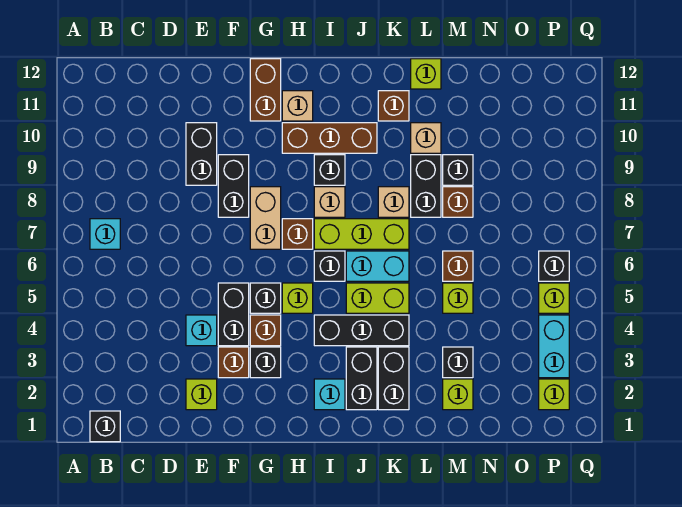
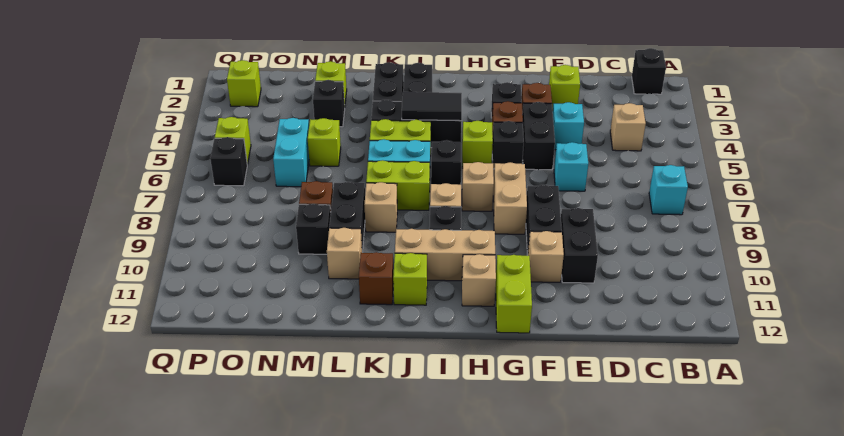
none -> tan 1x1 brick [610,103,646,151]
none -> tan 1x1 brick [528,231,564,282]
brown 1x2 brick [250,59,281,121] -> lime 1x2 brick [496,255,532,333]
brown 1x1 brick [282,219,313,249] -> tan 1x1 brick [462,162,494,211]
brown 1x3 brick [282,123,377,153] -> tan 1x3 brick [395,229,495,281]
cyan 1x1 brick [314,379,345,410] -> cyan 1x1 brick moved to [554,142,588,191]
none -> black 1x2 tile [402,92,462,121]
lime 1x3 brick [314,219,409,249] -> lime 1x2 brick [366,160,430,210]
lime 1x1 brick [411,59,441,89] -> lime 1x1 brick moved to [393,253,427,305]
brown 1x1 brick [443,251,473,281] -> none
cyan 1x2 brick [539,315,569,378] -> cyan 1x2 brick moved to [273,118,309,187]

